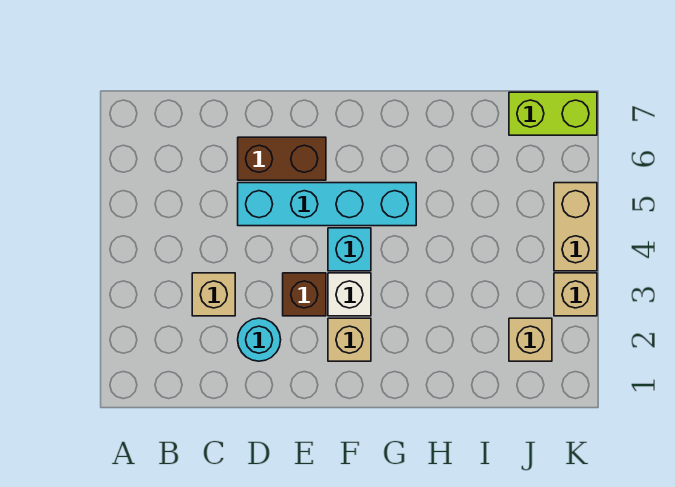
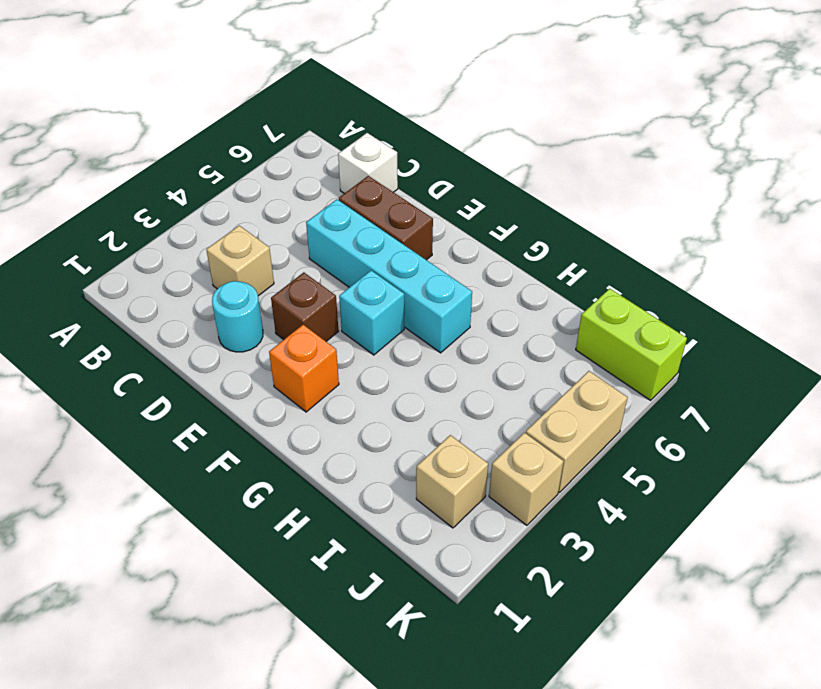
tan 1x1 brick [328,318,371,361] -> orange 1x1 brick [269,325,339,412]
white 1x1 brick [328,273,371,316] -> white 1x1 brick moved to [338,133,398,193]

